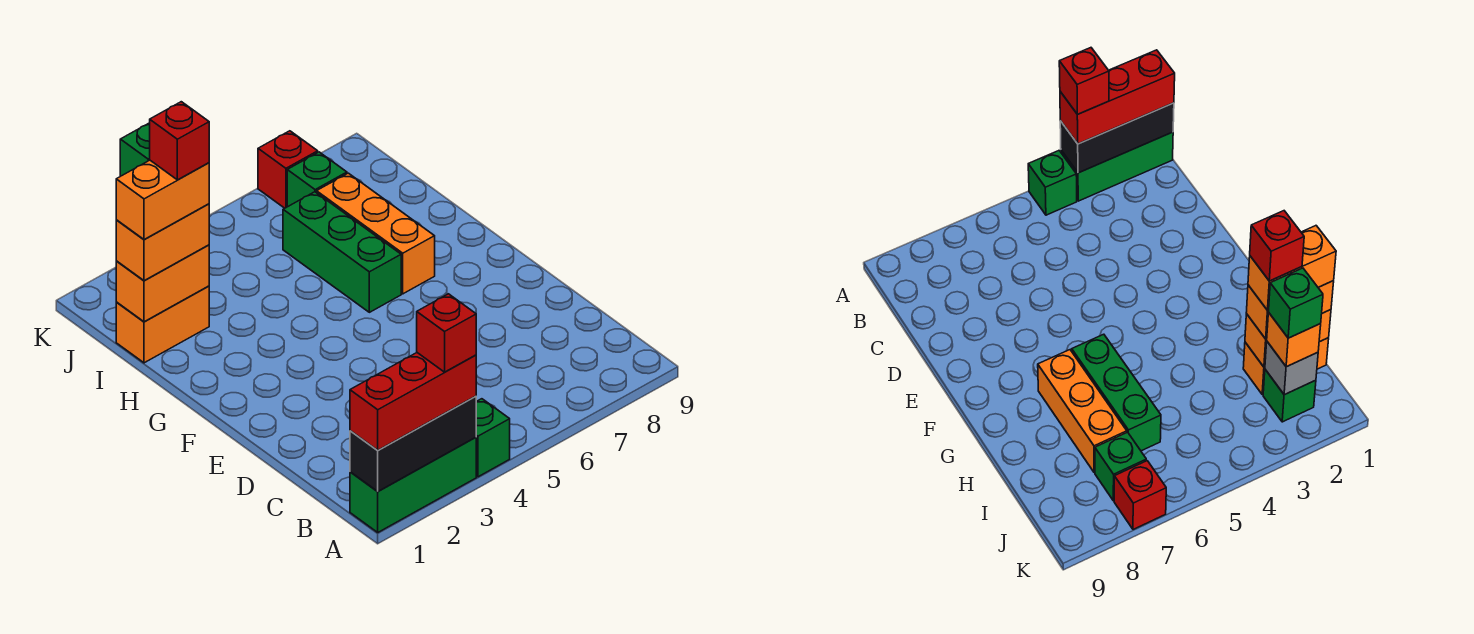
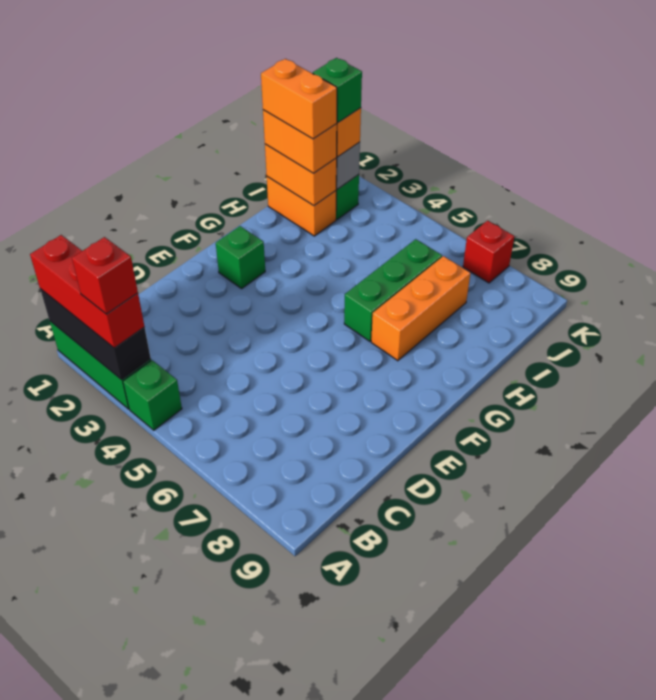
red 1x1 brick [150,102,209,180] -> none
green 1x1 brick [287,152,347,207] -> green 1x1 brick moved to [216,226,265,289]

